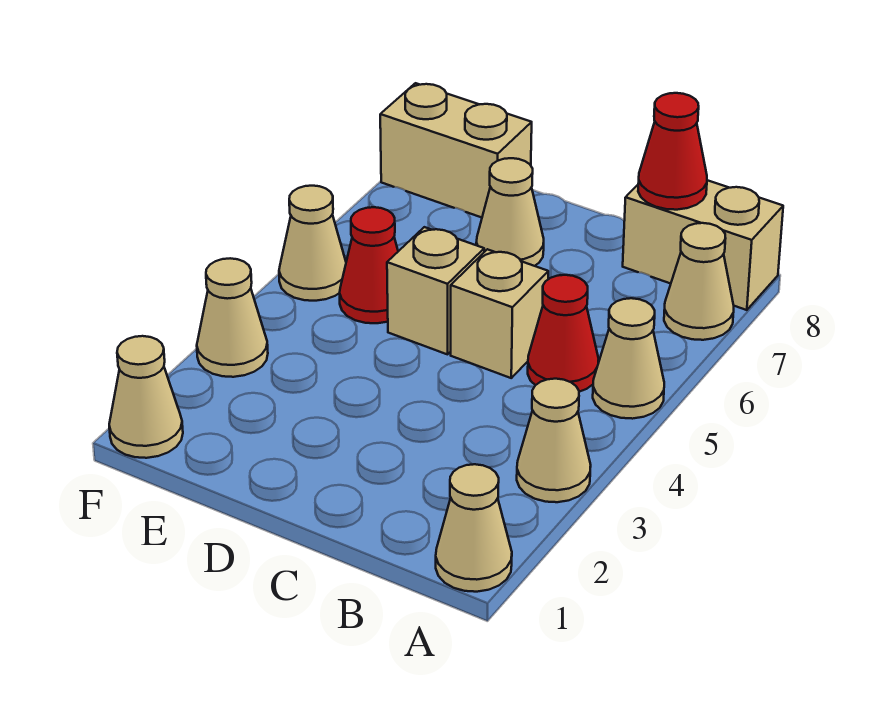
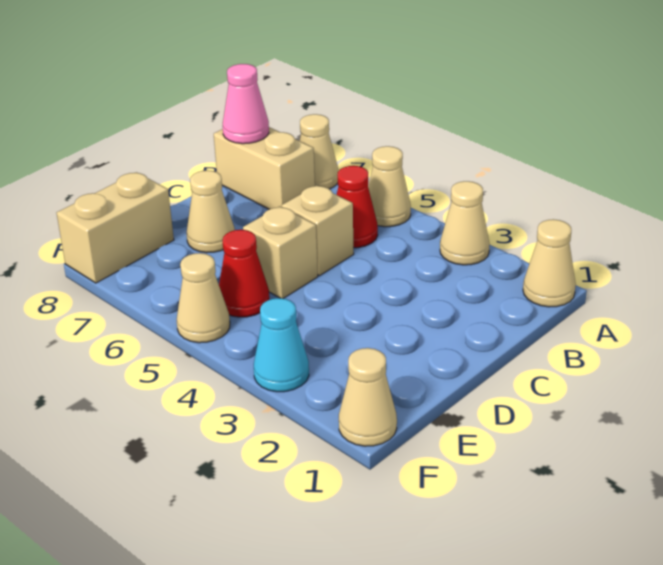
tan 1x2 brick [623,180,783,310] -> tan 1x2 brick turned to [214,127,315,209]
red 1x1 cone [638,93,707,210] -> pink 1x1 cone [223,64,269,144]
tan 1x1 cone [197,258,268,377] -> cyan 1x1 cone [254,298,309,392]

